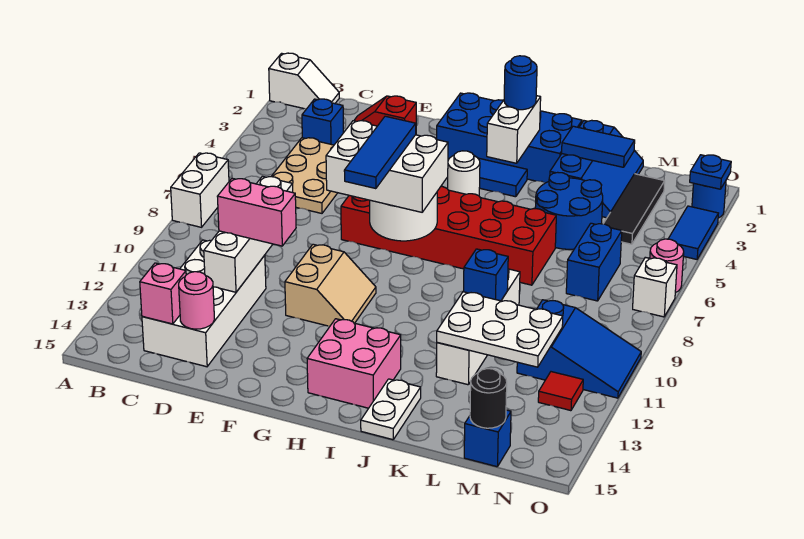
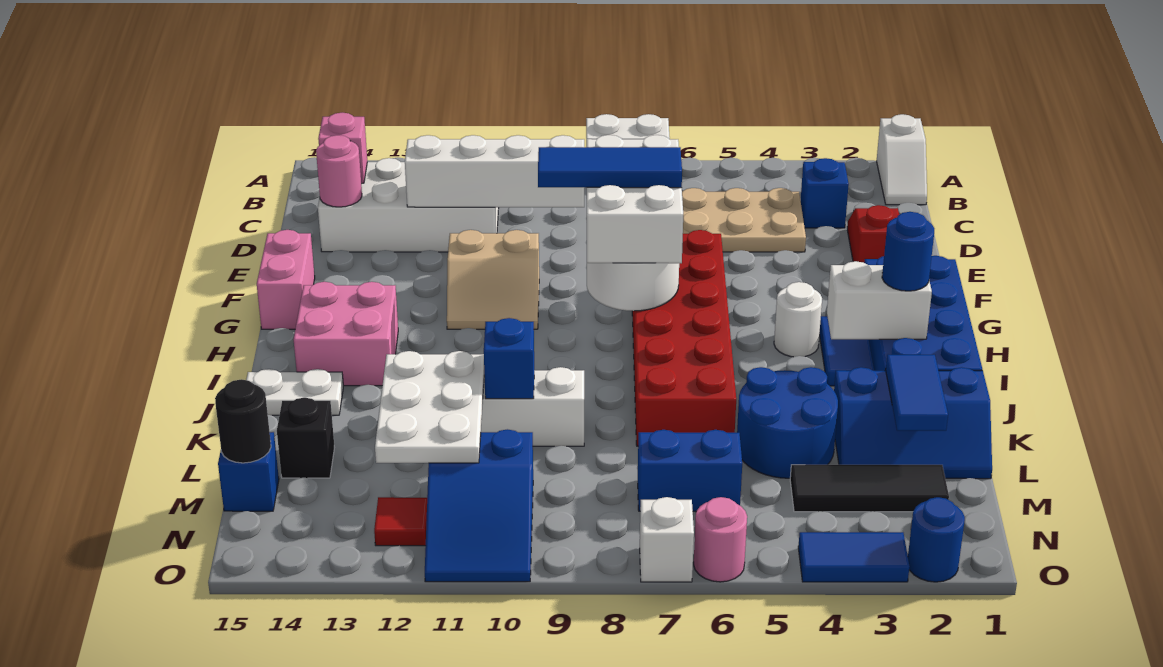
pink 1x2 brick [217,178,296,246] -> pink 1x2 brick moved to [257,230,315,329]
none -> black 1x1 brick [277,398,334,478]
blue 1x1 plate [690,155,731,189] -> none

